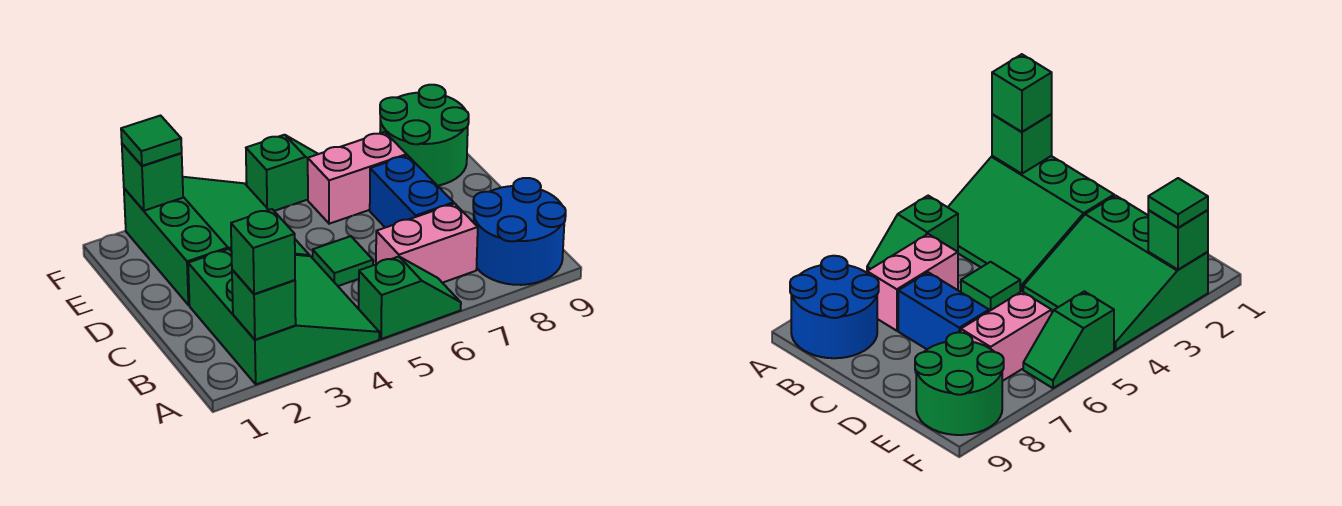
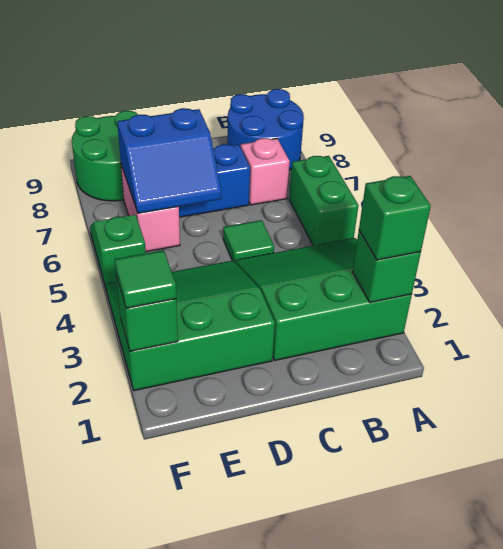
green 1x2 slope [359,257,461,339] -> green 1x2 brick [289,156,358,246]
pink 1x2 brick [376,204,478,283] -> pink 1x1 brick [241,138,290,205]
none -> blue 2x2 slope [117,108,221,213]

